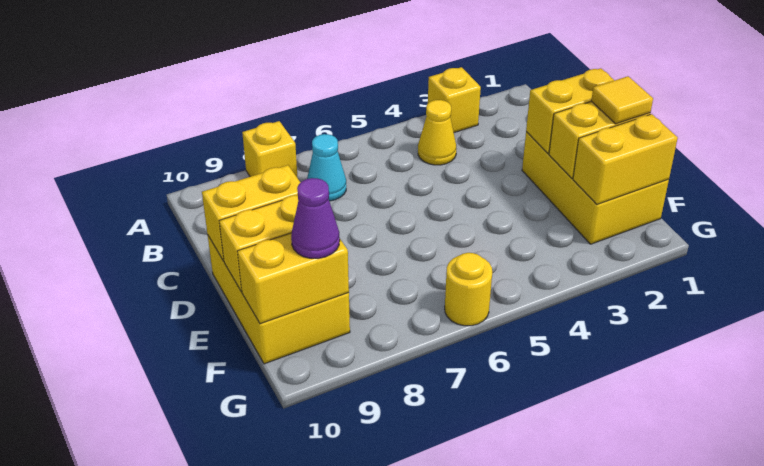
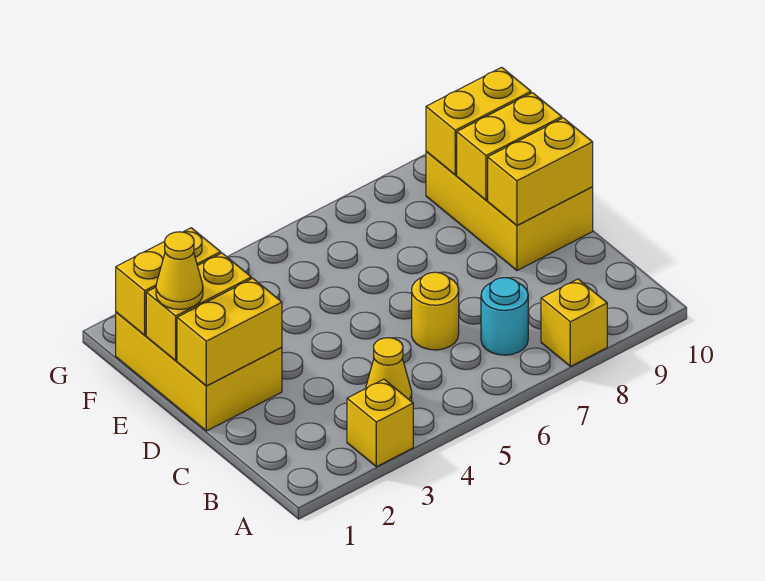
cyan 1x1 cone [307,134,346,201] -> cyan 1x1 round brick [481,278,528,355]
yellow 1x1 tile [591,76,653,124] -> yellow 1x1 cone [156,232,203,309]
purple 1x1 cone [291,178,340,258] -> none
yellow 1x1 round brick [445,253,492,326] -> yellow 1x1 round brick moved to [412,272,459,350]

